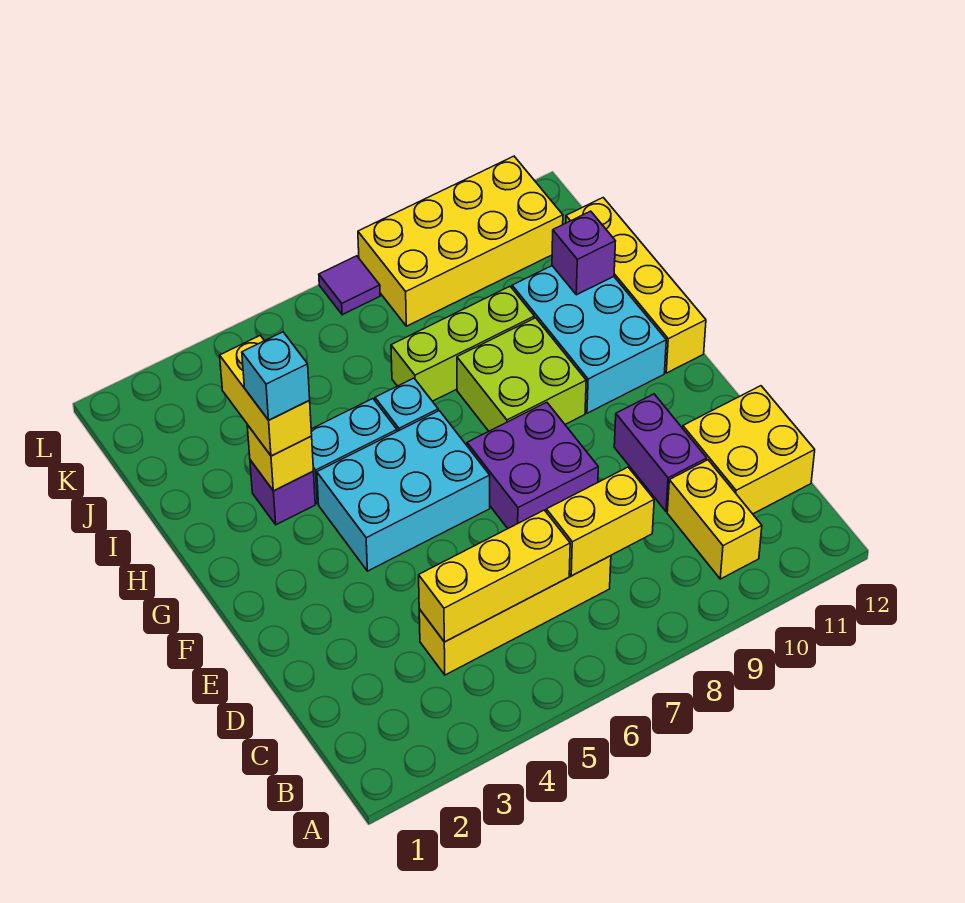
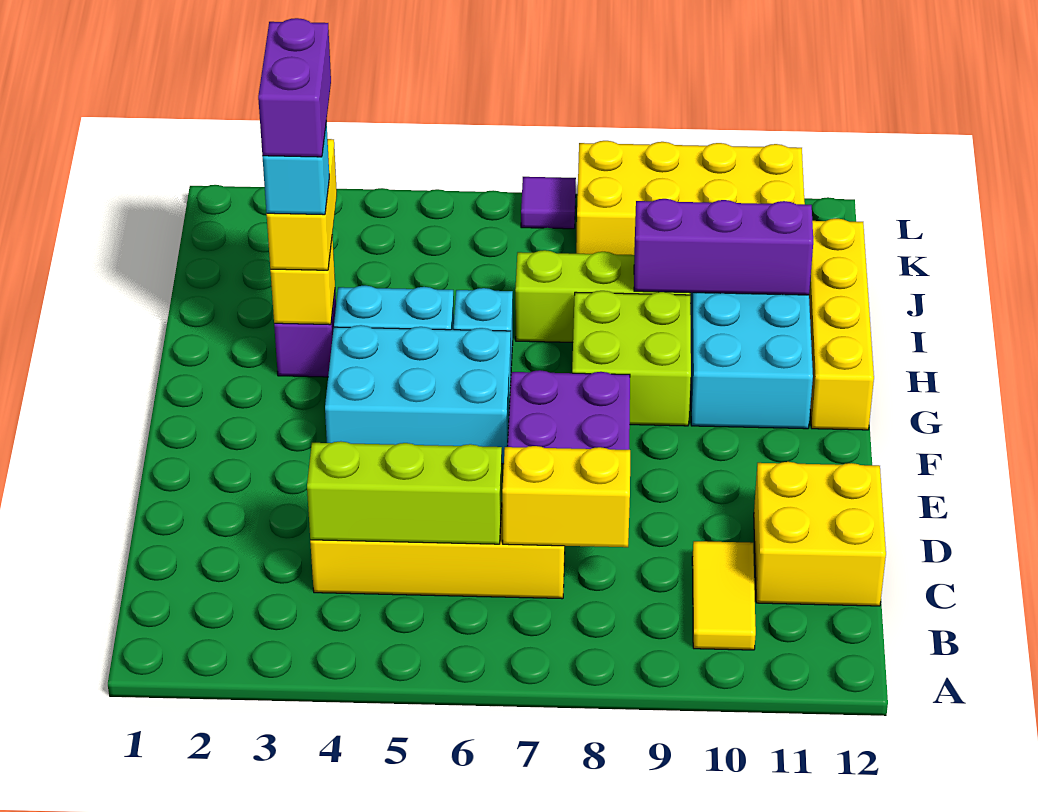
yellow 1x2 brick [667,460,762,579] -> yellow 1x2 tile [692,541,756,650]
yellow 1x3 brick [419,510,570,642] -> lime 1x3 brick [307,441,502,544]
purple 1x2 brick [614,394,707,512] -> purple 1x2 brick moved to [258,18,331,157]
purple 1x1 brick [552,211,616,295] -> purple 1x3 brick [634,199,813,295]

